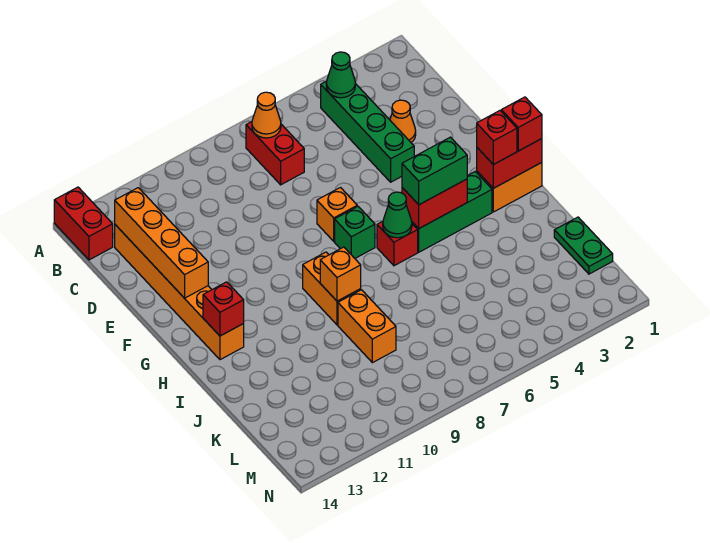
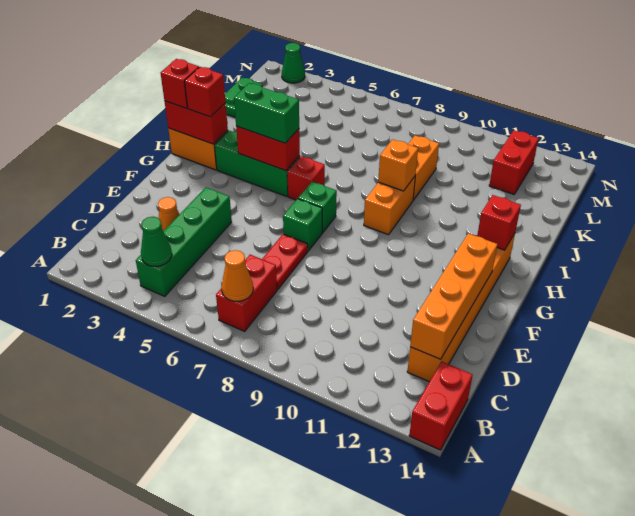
none -> red 1x2 plate [262,234,308,290]
orange 1x1 brick [317,188,357,241] -> green 1x1 brick [283,199,322,251]
green 1x1 cone [383,192,412,238] -> green 1x1 cone moved to [282,43,305,83]
none -> red 1x2 brick [489,130,539,194]

